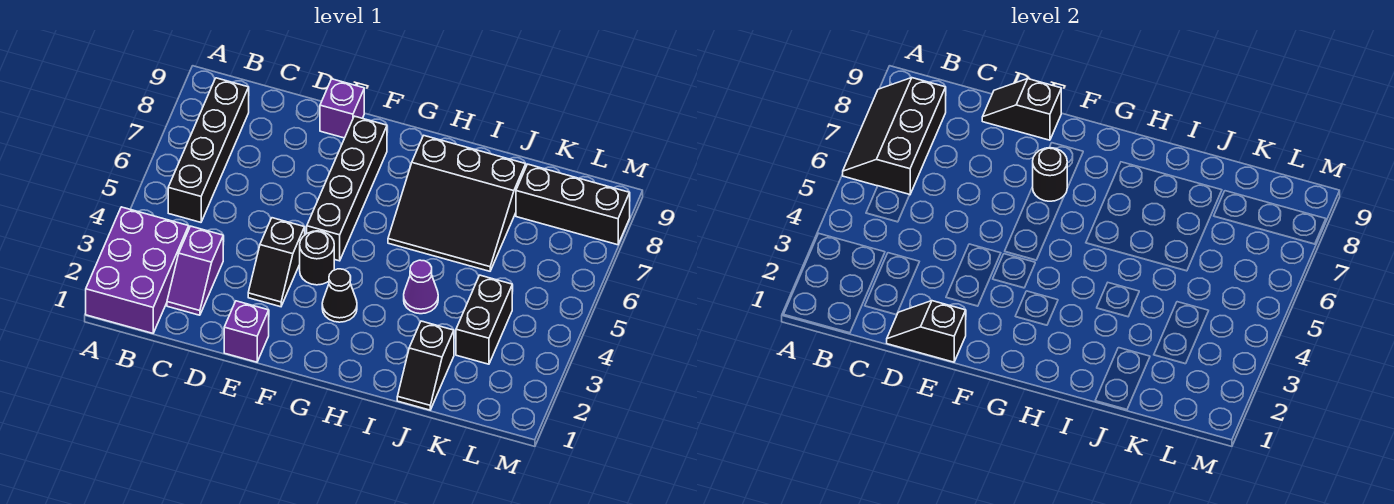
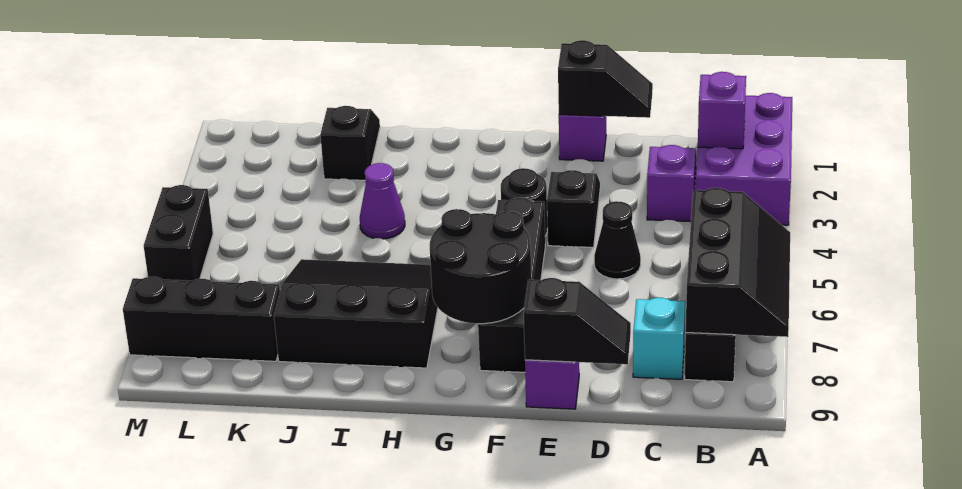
none -> purple 1x1 brick [698,72,746,149]
none -> cyan 1x1 brick [633,298,685,379]
black 1x1 round brick [1033,148,1067,201] -> black 2x2 round brick [430,209,531,324]
black 1x1 cone [322,269,357,322] -> black 1x1 cone moved to [594,201,641,279]
black 1x2 brick [456,275,512,364] -> black 1x2 brick moved to [144,185,213,281]

